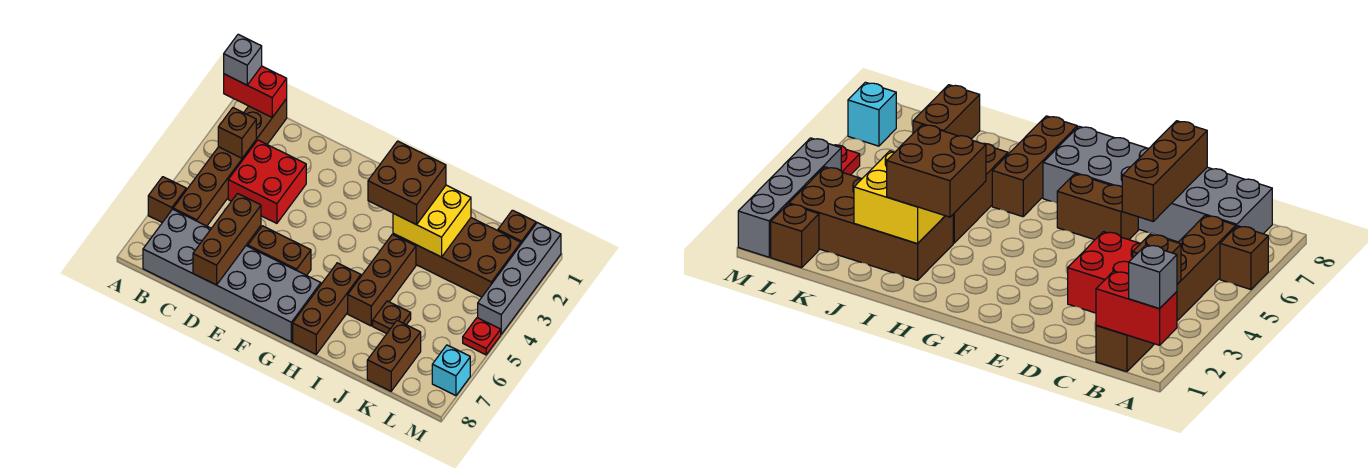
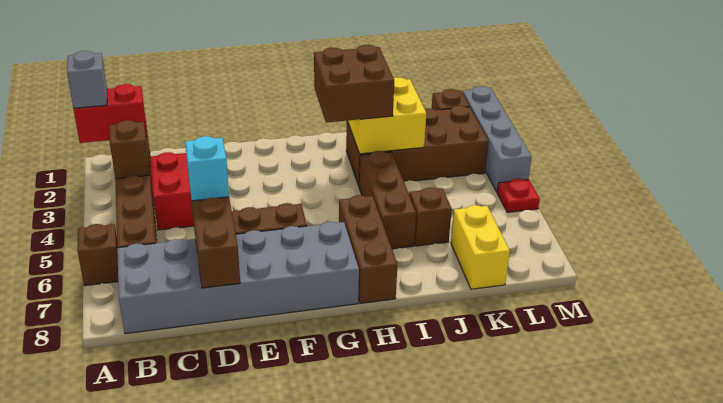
brown 1x1 plate [373,301,411,334] -> brown 1x1 brick [409,188,452,246]
brown 1x2 brick [367,320,421,391] -> yellow 1x2 brick [451,205,510,289]
cyan 1x1 brick [432,345,470,396] -> cyan 1x1 brick moved to [185,136,229,201]

